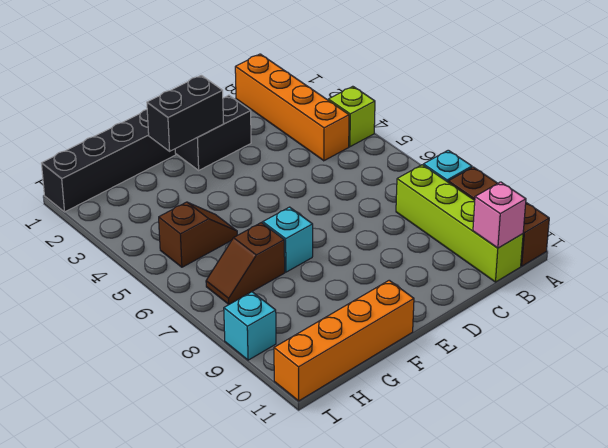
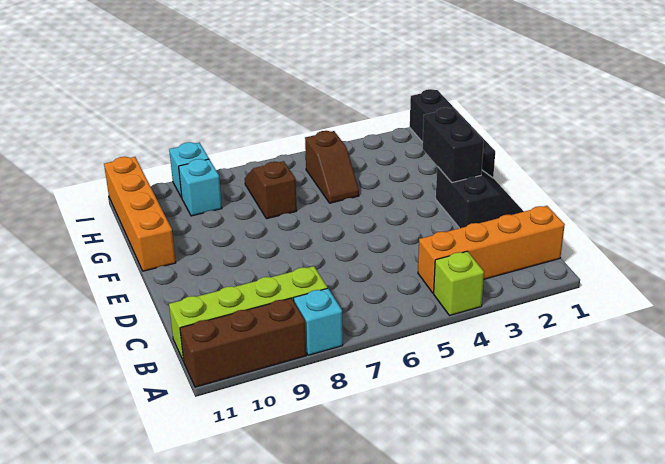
pink 1x1 brick [473,182,526,248] -> none
cyan 1x1 brick [263,207,313,272] -> cyan 1x1 brick moved to [179,159,222,216]

